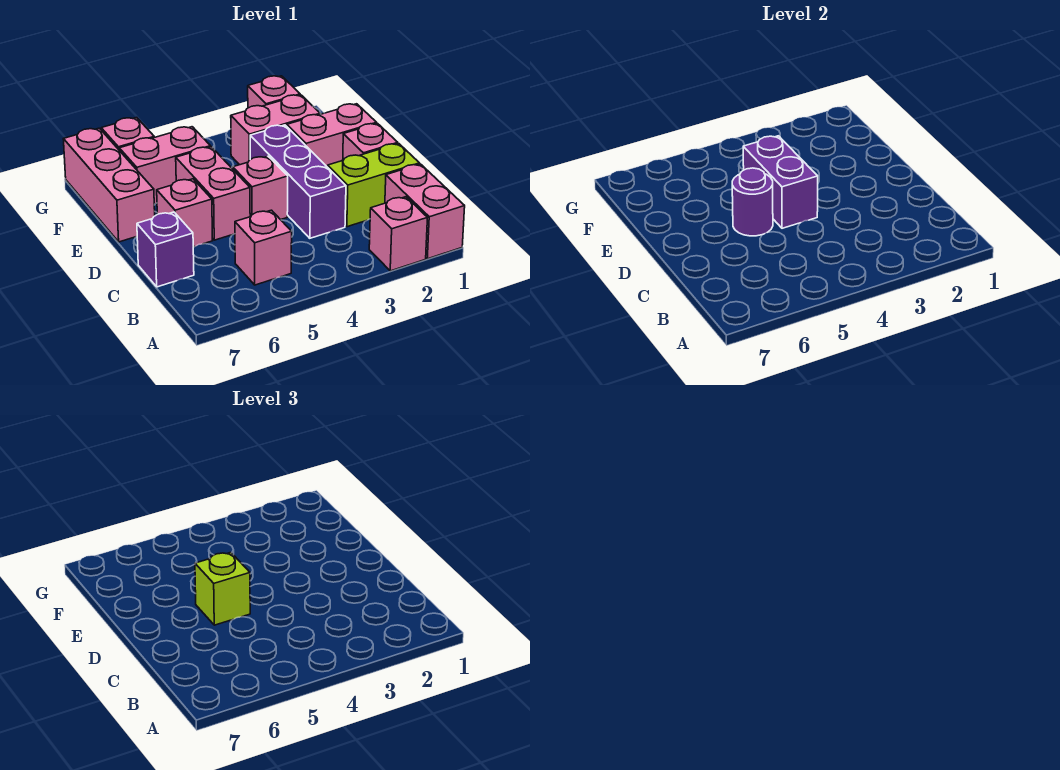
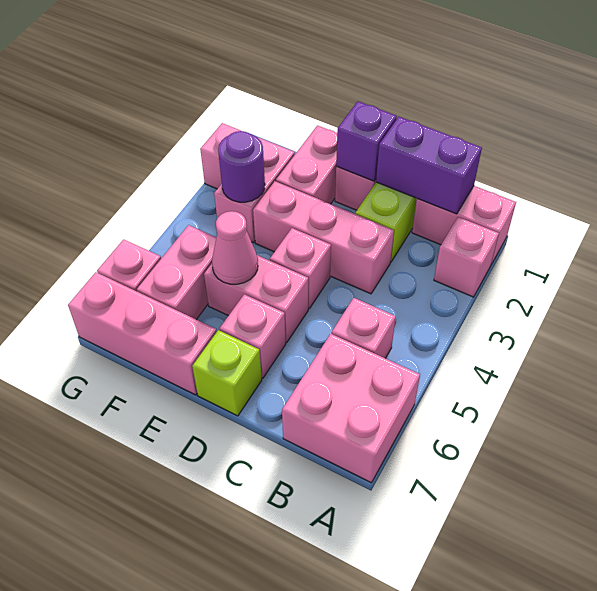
none -> pink 2x2 brick [282,334,420,483]
purple 1x3 brick [250,125,346,238] -> pink 1x3 brick [253,181,394,294]
purple 1x1 brick [137,212,194,287] -> purple 1x1 brick moved to [336,101,397,181]
purple 1x2 brick [743,136,818,228] -> purple 1x2 brick moved to [376,117,482,214]
purple 1x1 round brick [732,168,773,236] -> purple 1x1 round brick moved to [218,131,265,202]
lime 1x1 brick [195,553,250,625] -> lime 1x1 brick moved to [192,330,262,416]
none -> pink 1x1 cone [212,211,258,284]

